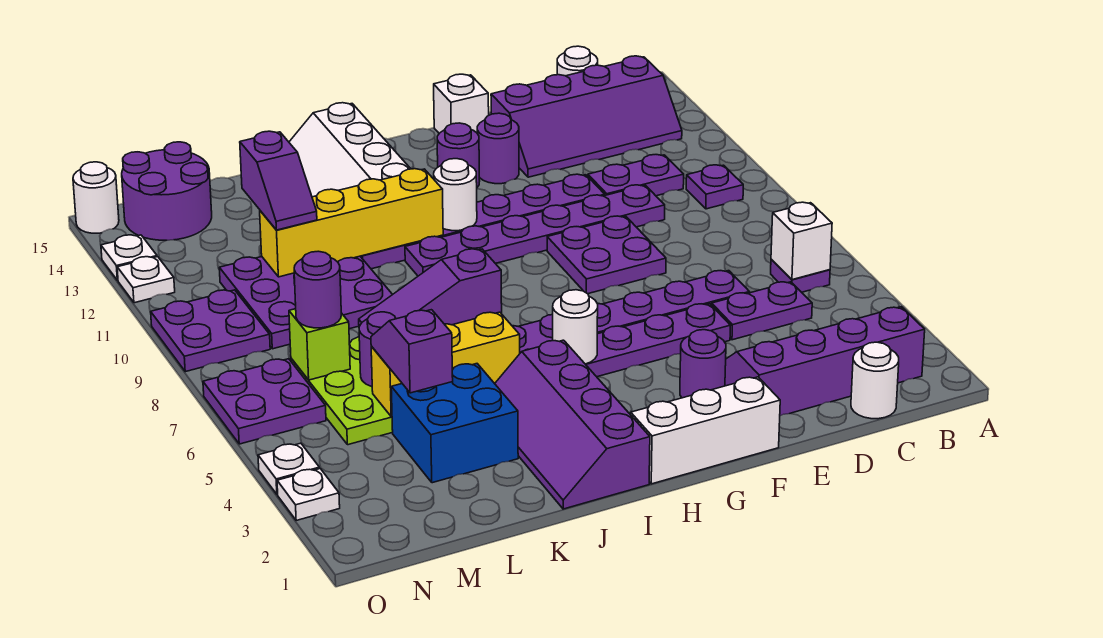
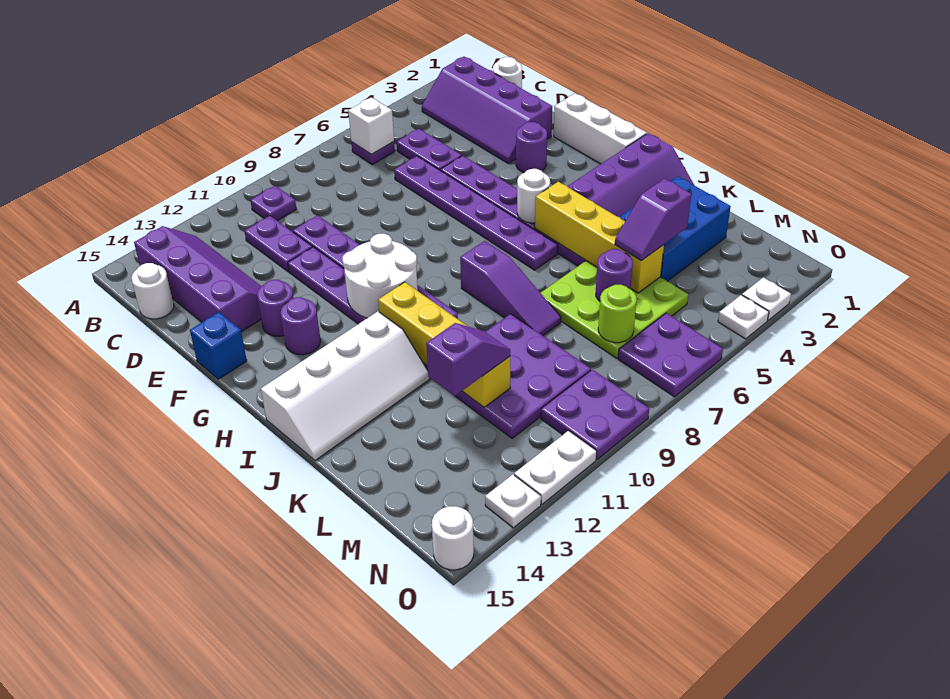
purple 2x2 plate [547,216,666,294] -> none
white 1x1 brick [434,74,489,133] -> blue 1x1 brick [190,312,247,379]
white 1x1 round brick [434,159,477,231] -> white 2x2 round brick [342,234,418,318]
yellow 1x3 brick [371,312,520,417] -> yellow 1x4 brick [535,182,664,293]
blue 2x2 brick [391,364,518,483] -> blue 2x3 brick [620,176,731,281]
lime 1x1 brick [289,309,350,380] -> lime 1x1 round brick [598,285,637,343]
purple 1x1 round brick [294,251,341,328] -> none
purple 2x2 round brick [122,142,212,240] -> none
white 1x1 plate [117,257,175,303] -> white 1x2 plate [514,431,597,504]

